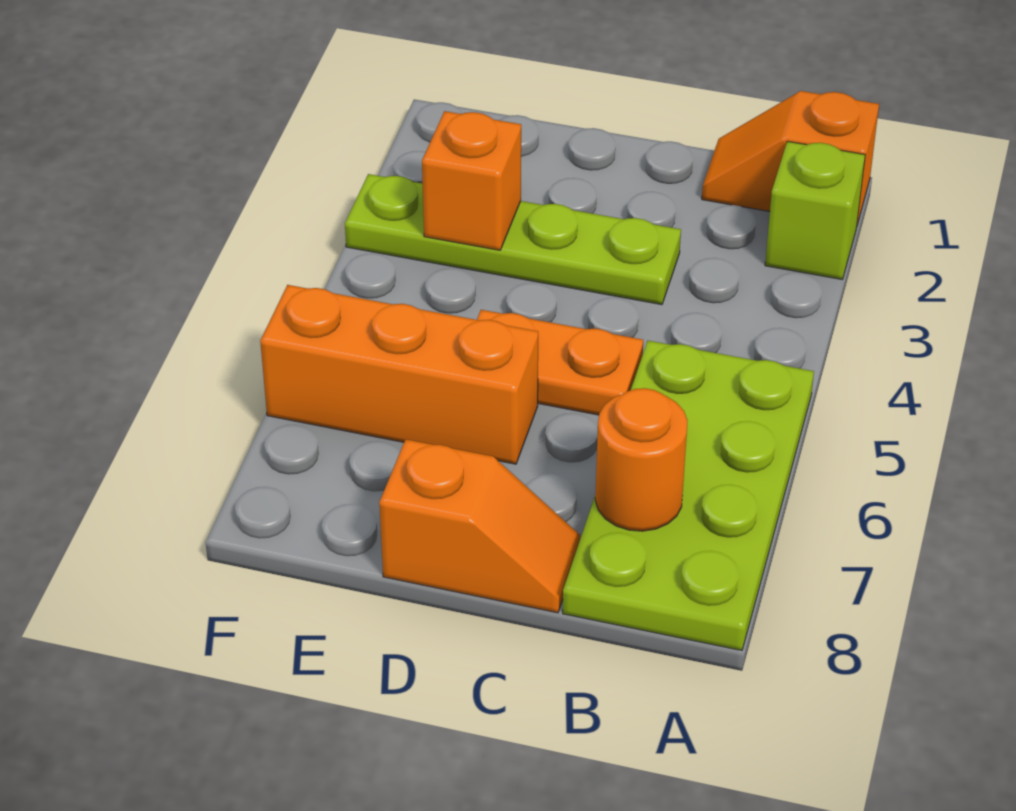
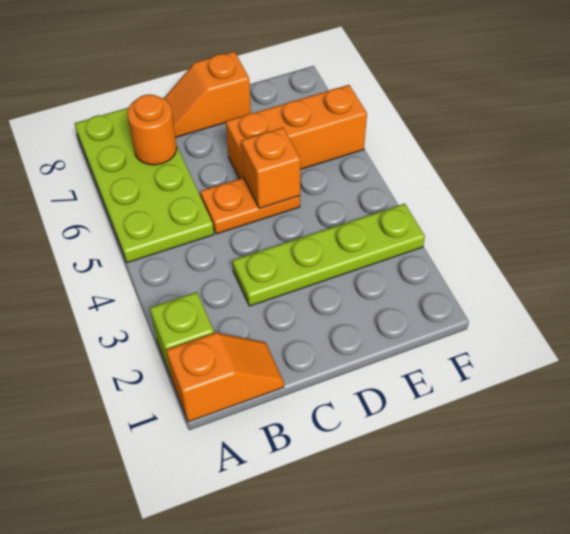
orange 1x1 brick [422,111,521,250] -> orange 1x1 brick moved to [241,128,301,209]

